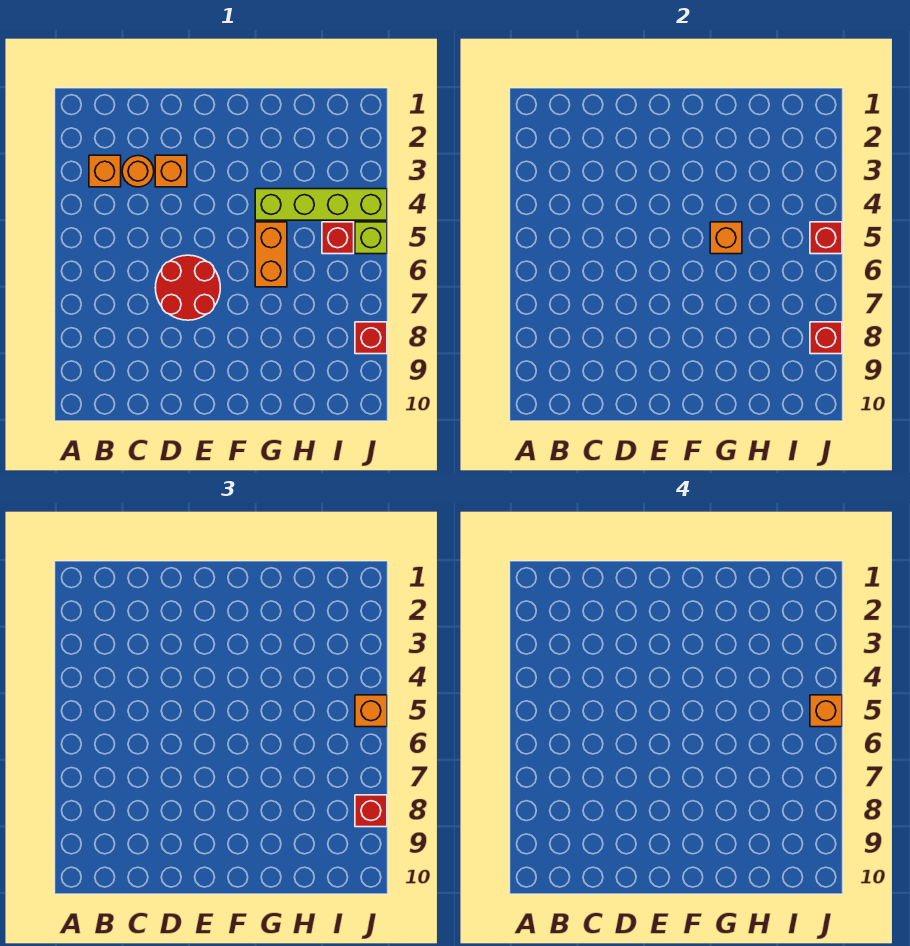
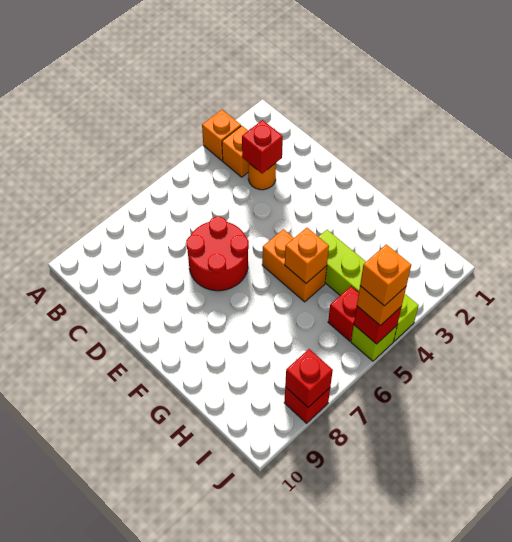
orange 1x1 brick [155,155,187,187] -> orange 1x1 brick moved to [202,110,241,161]
orange 1x2 brick [255,222,287,287] -> orange 1x2 brick turned to [262,229,327,302]
red 1x1 brick [355,795,387,827] -> red 1x1 brick moved to [242,120,283,174]

